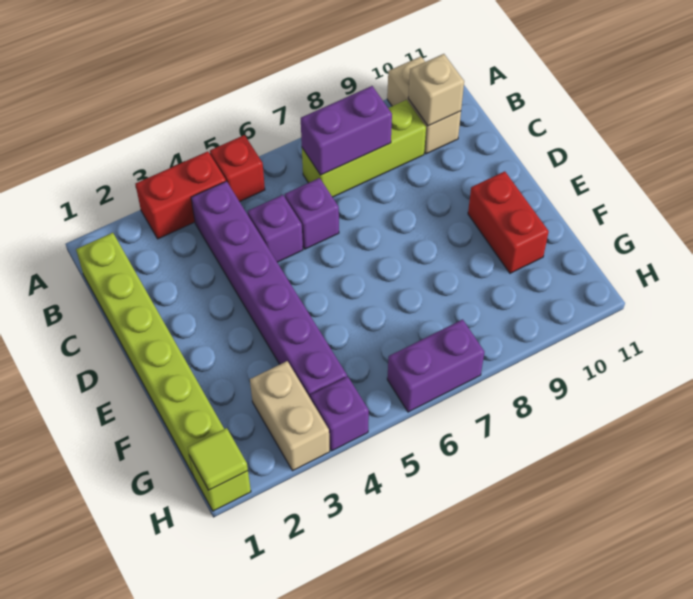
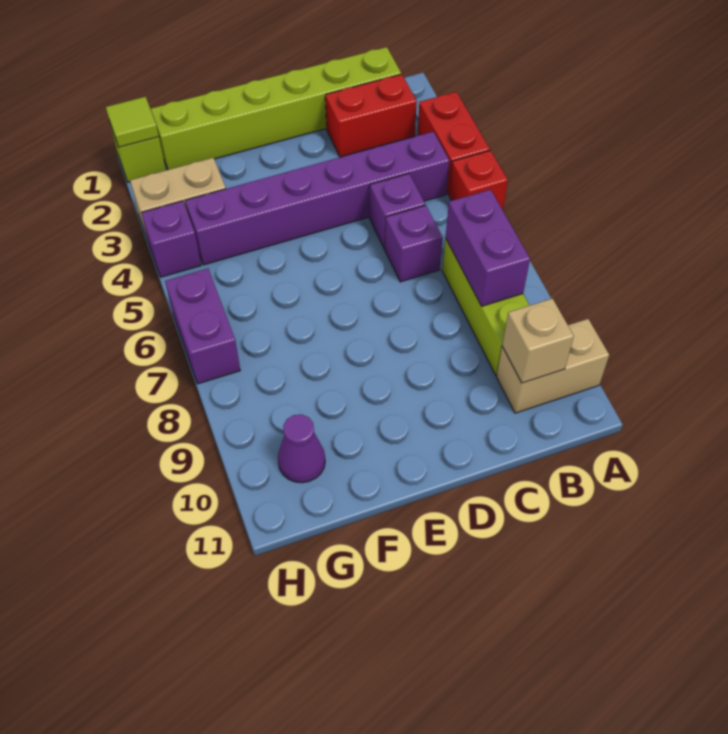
red 1x2 brick [468,171,549,273] -> red 1x2 brick moved to [325,74,417,157]
none -> purple 1x1 cone [278,415,325,483]

